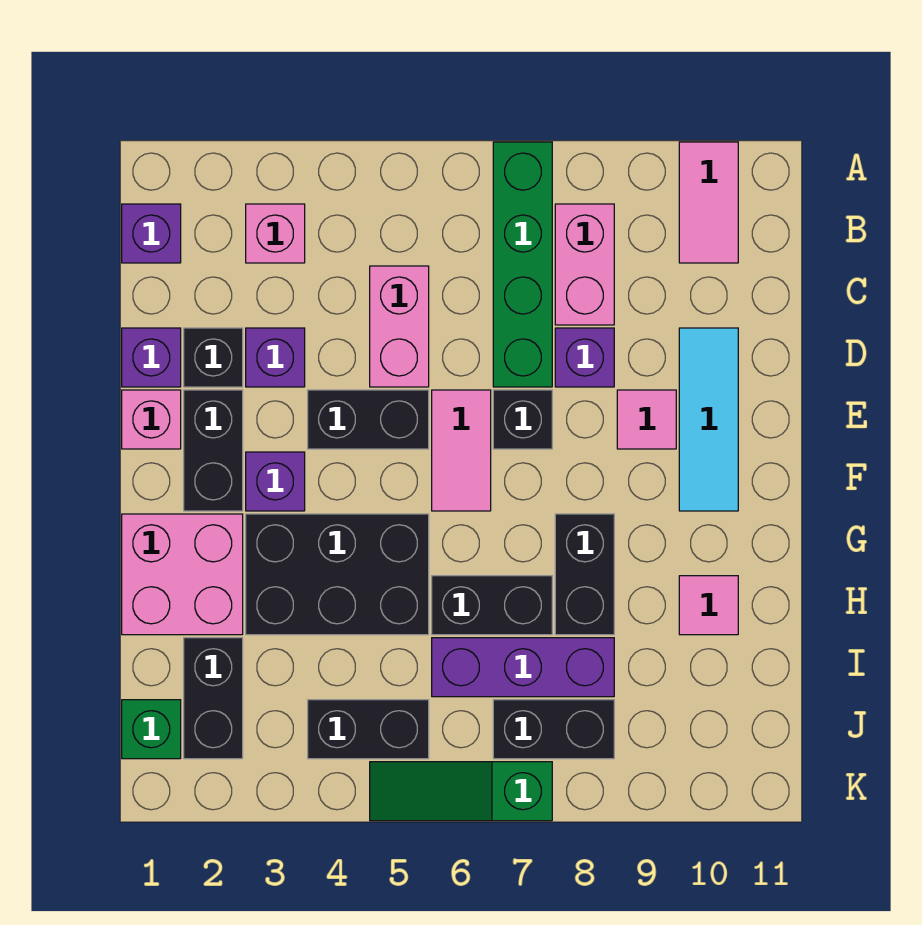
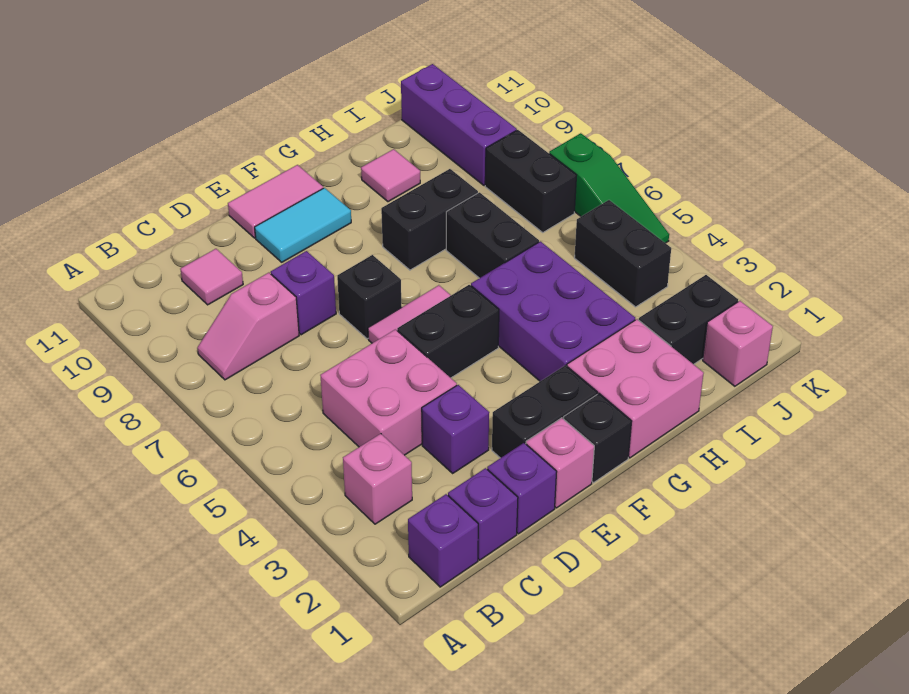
green 1x4 brick [493,142,552,387] -> none
pink 1x2 tile [679,142,738,263] -> pink 1x2 tile moved to [228,165,323,238]
pink 1x2 brick [555,204,614,325] -> pink 1x2 slope [197,273,299,380]
pink 1x2 brick [370,266,429,387] -> pink 2x2 brick [320,329,457,455]
black 1x1 brick [184,328,243,387] -> black 1x1 brick moved to [564,394,632,483]
cyan 1x3 tile [679,328,738,511] -> cyan 1x2 tile [255,188,351,262]
black 1x2 brick [308,390,429,449] -> black 1x2 brick turned to [397,285,499,378]
pink 1x1 tile [617,390,676,449] -> pink 1x1 tile moved to [180,249,243,305]
purple 1x1 brick [246,452,305,511] -> purple 1x1 brick moved to [448,468,518,560]
black 2x3 brick [246,514,429,635] -> purple 2x3 brick [471,241,635,381]
purple 1x3 brick [432,638,614,697] -> purple 1x3 brick moved to [401,64,517,186]
green 1x1 brick [122,700,181,759] -> pink 1x1 brick [703,301,773,386]

